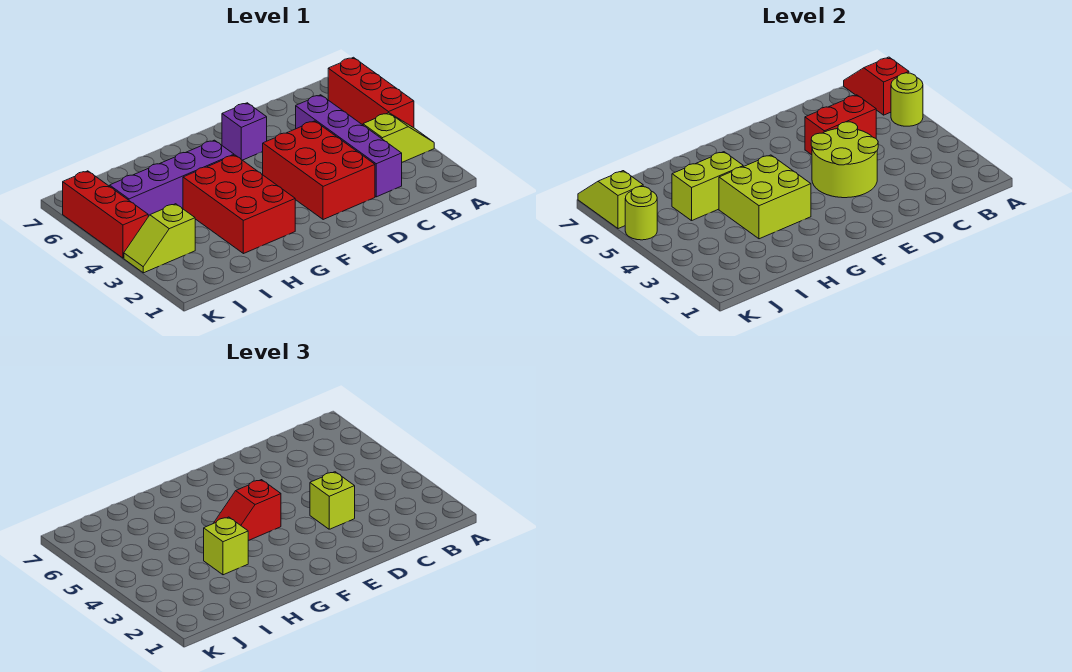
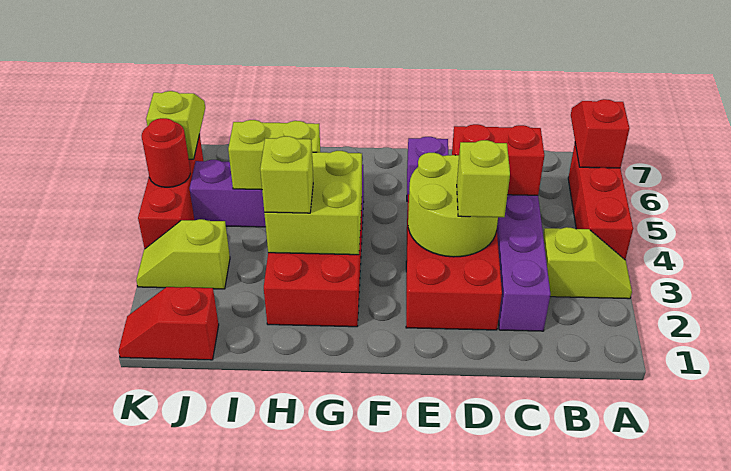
lime 1x1 round brick [891,73,923,126] -> none
red 1x2 slope [214,480,281,541] -> red 1x2 slope moved to [118,287,219,360]
lime 1x1 round brick [625,187,657,240] -> red 1x1 round brick [142,118,190,187]

